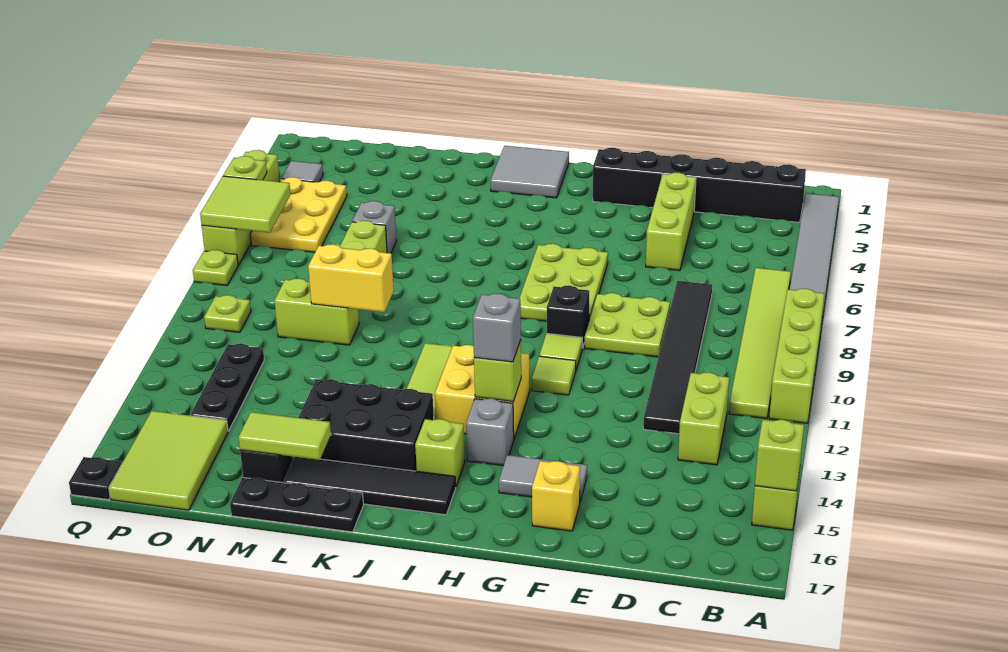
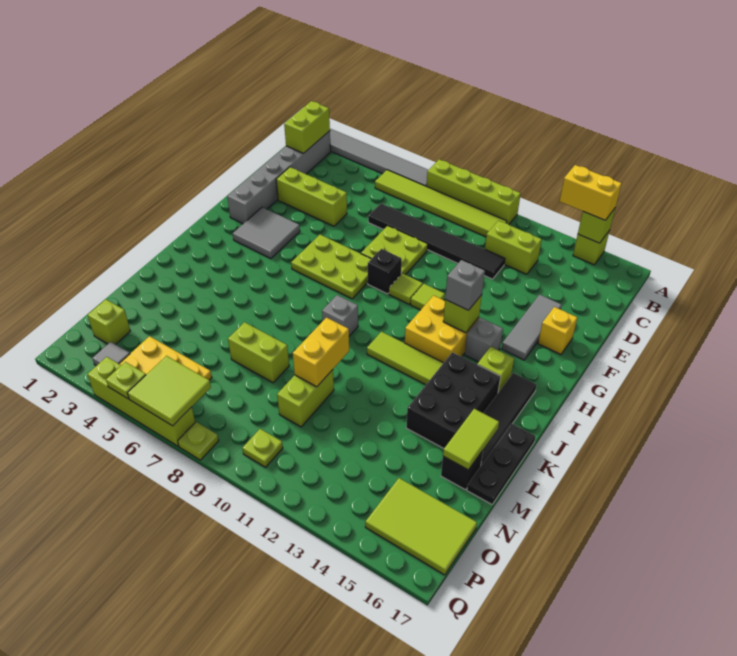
none -> yellow 1x2 brick [560,165,622,220]
black 1x6 brick [593,148,806,222] -> grey 1x6 brick [227,131,331,224]
none -> lime 1x2 brick [284,101,330,153]
grey 1x2 tile [499,455,587,502] -> grey 1x3 tile [502,294,562,360]
grey 2x2 tile [490,146,569,198] -> grey 2x2 tile moved to [233,207,300,259]
grey 1x1 brick [352,201,396,253] -> grey 1x1 brick moved to [322,295,358,336]
none -> lime 1x1 brick [88,300,130,344]
black 1x3 plate [191,344,264,431] -> none
black 1x1 plate [69,457,121,500] -> none

